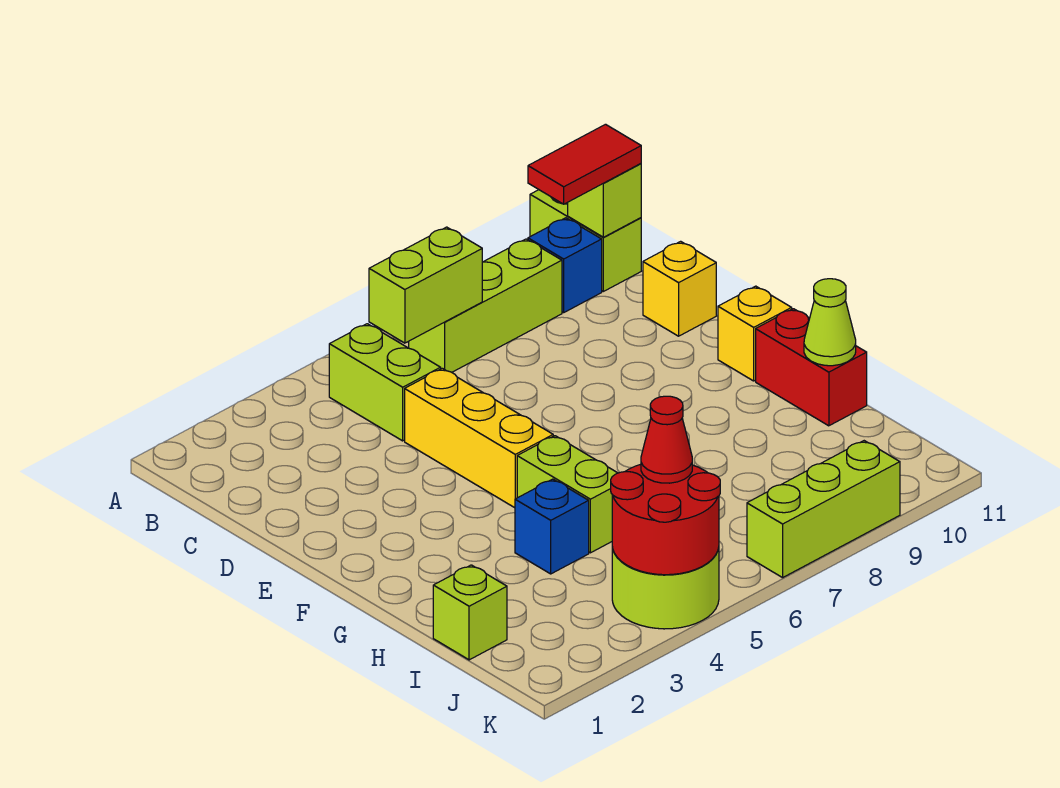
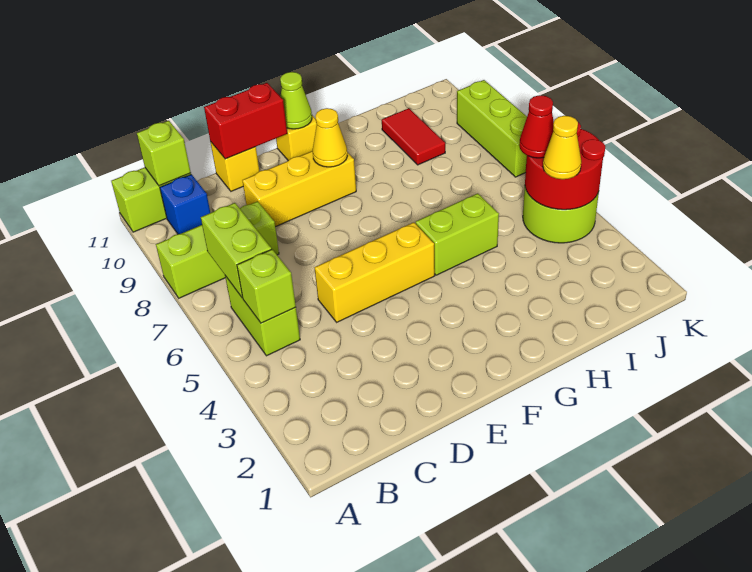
lime 1x2 brick [329,324,441,441] -> lime 1x2 brick turned to [225,276,300,356]
lime 1x3 brick [409,239,562,372] -> lime 1x3 brick turned to [156,201,279,298]
red 1x2 tile [528,124,641,204] -> red 1x2 tile moved to [382,108,445,165]
none -> yellow 1x3 brick [242,151,356,227]
none -> yellow 1x1 cone [313,108,347,167]
red 1x2 brick [756,309,867,426] -> red 1x2 brick moved to [204,83,287,159]
blue 1x1 brick [515,479,589,574] -> none
lime 1x1 cone [804,279,856,366] -> lime 1x1 cone moved to [280,72,312,129]
lime 1x1 brick [433,565,507,660] -> lime 1x1 brick moved to [237,249,296,323]
none -> yellow 1x1 cone [543,116,581,179]

